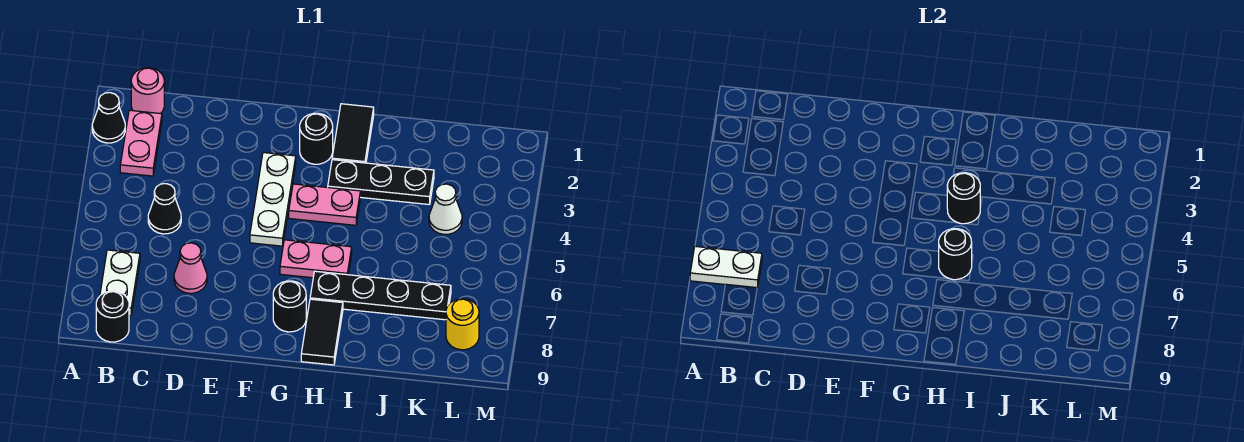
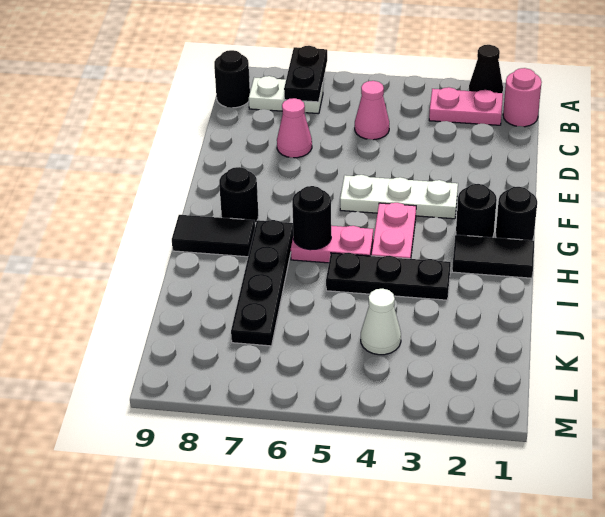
white 1x2 plate [690,246,762,288] -> black 1x2 plate [284,46,327,102]
black 1x1 cone [148,184,181,234] -> pink 1x1 cone [355,81,389,140]
pink 1x2 plate [280,240,352,278] -> pink 1x2 plate turned to [291,226,373,263]
black 1x3 plate [328,160,434,205] -> black 1x3 plate turned to [326,253,451,300]
black 1x1 round brick [947,173,980,224] -> black 1x1 round brick moved to [496,187,537,240]
yellow 1x1 round brick [446,299,479,350] -> none

